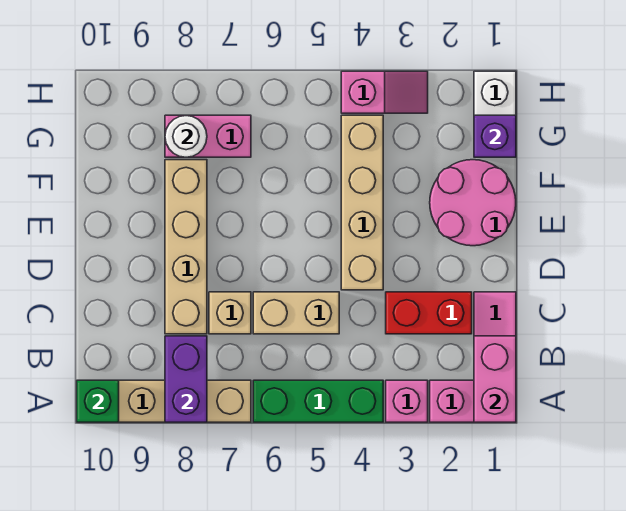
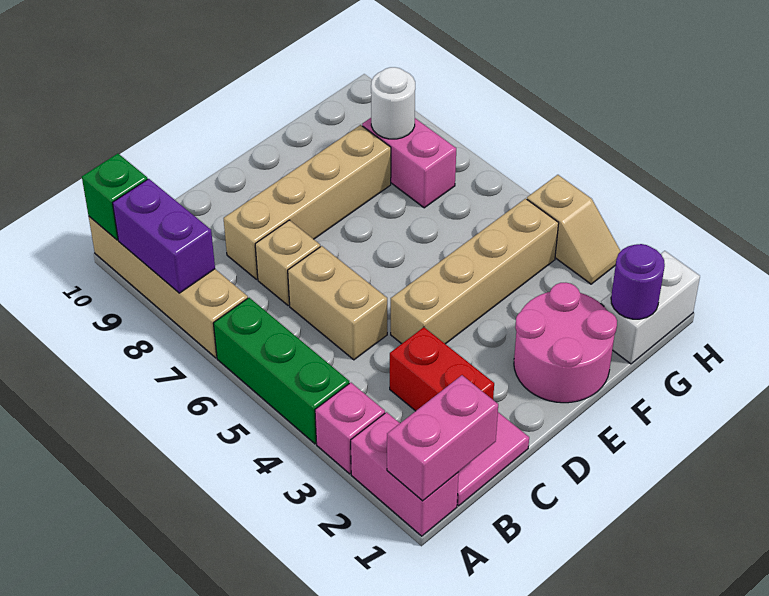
purple 1x2 brick [165,336,207,422] -> purple 1x2 brick turned to [113,179,215,293]
purple 1x1 brick [474,115,516,157] -> purple 1x1 round brick [611,244,665,319]
pink 1x2 slope [341,71,428,113] -> tan 1x2 slope [527,175,621,284]

